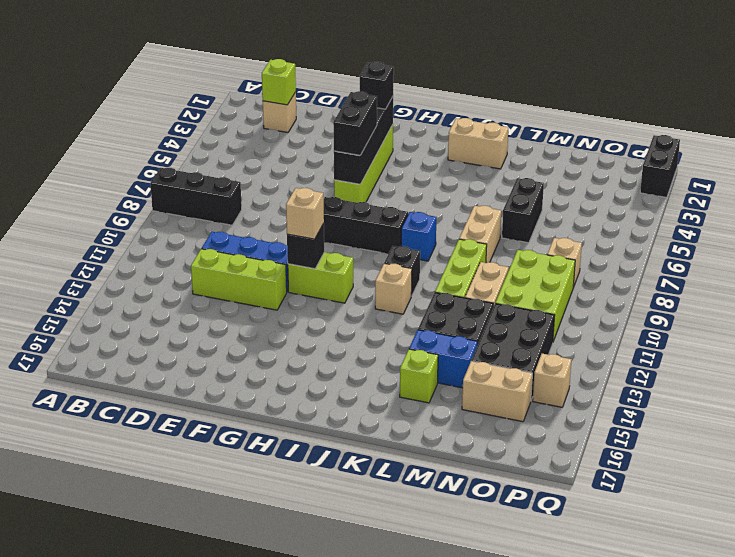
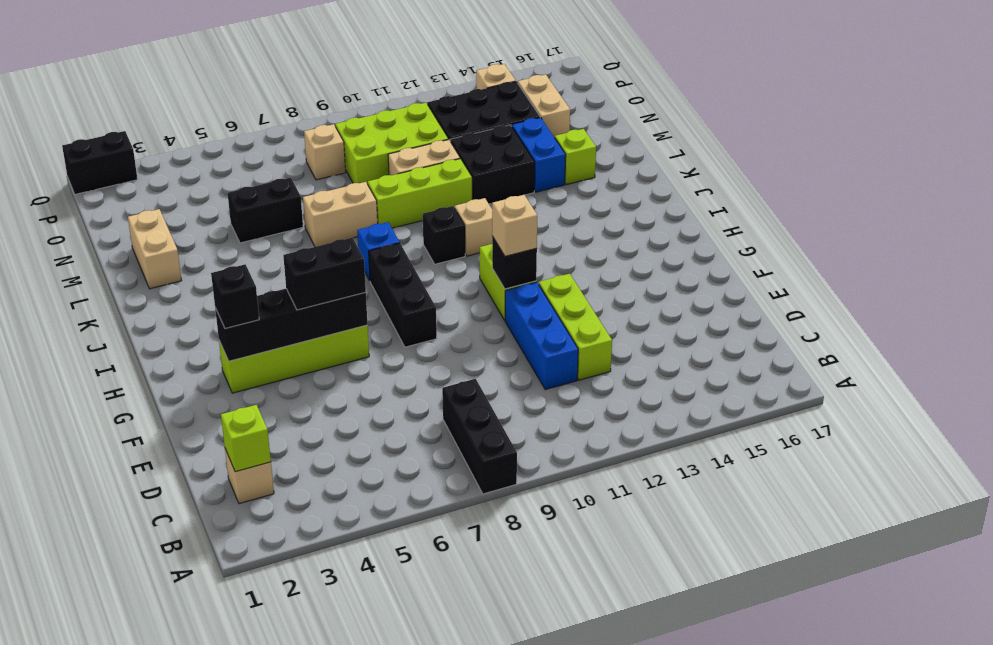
tan 1x2 brick [448,118,508,169] -> tan 1x2 brick moved to [128,209,182,289]

